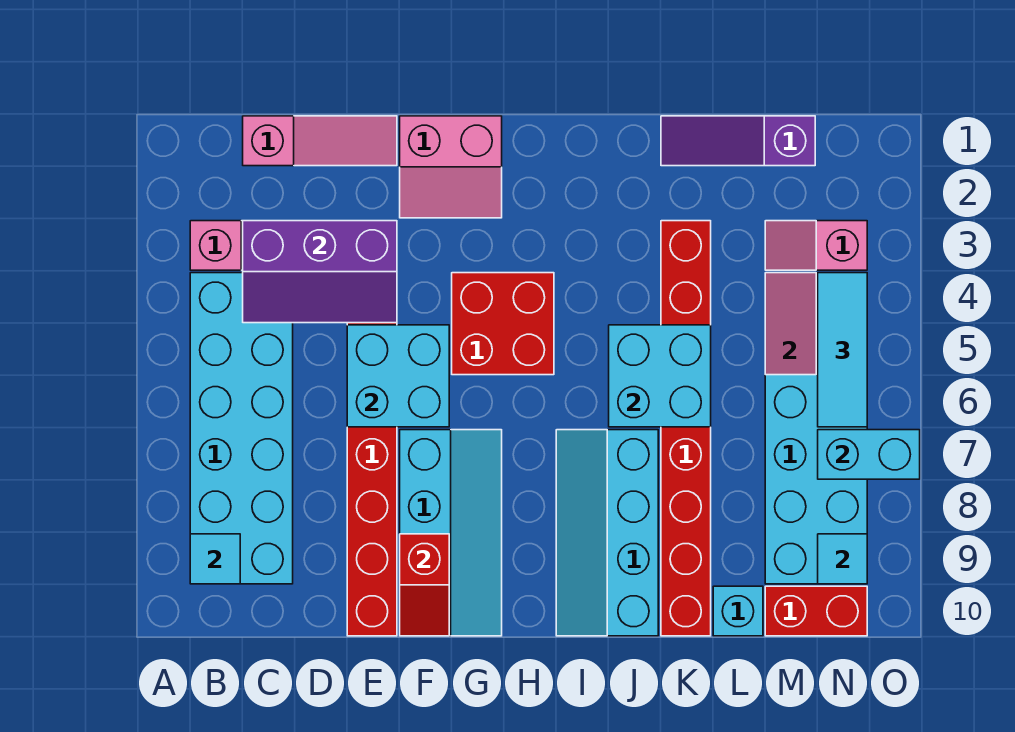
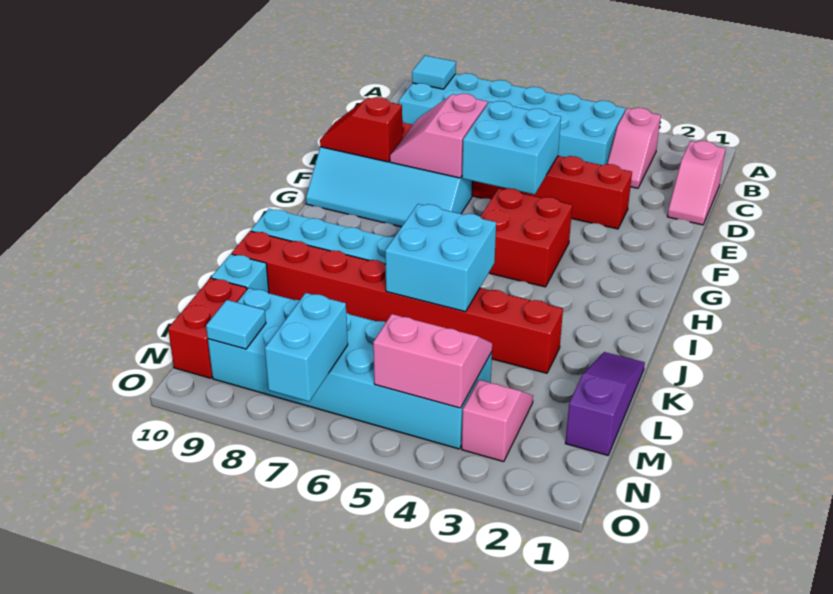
pink 1x3 slope [243,116,397,166] -> pink 1x2 slope [667,141,725,225]
purple 2x3 slope [243,221,397,323] -> none
pink 2x2 slope [400,116,502,218] -> pink 2x2 slope moved to [390,94,488,178]
cyan 1x3 tile [818,273,867,427] -> none

